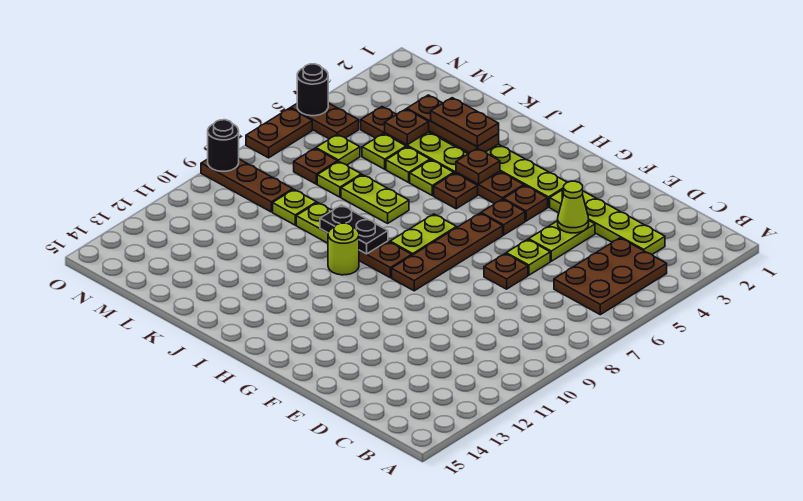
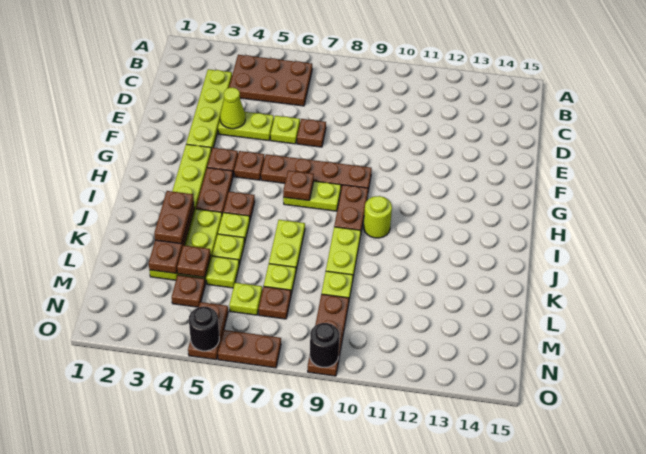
brown 1x1 plate [456,148,500,184] -> brown 1x1 plate moved to [283,171,314,201]
black 1x2 plate [320,205,388,254] -> none

